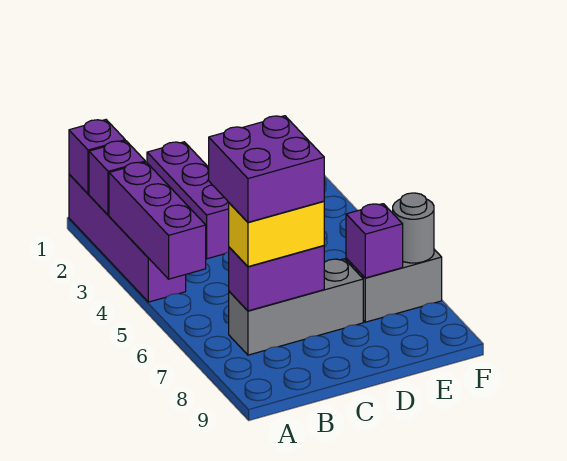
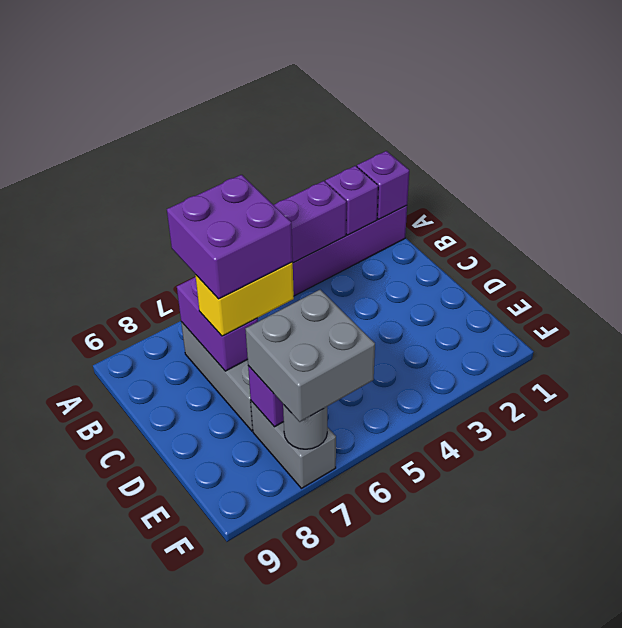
yellow 1x2 brick [229,201,324,267] -> yellow 1x2 brick turned to [195,262,294,336]
purple 1x3 brick [147,142,229,259] -> none
none -> grey 2x2 brick [245,290,375,422]

